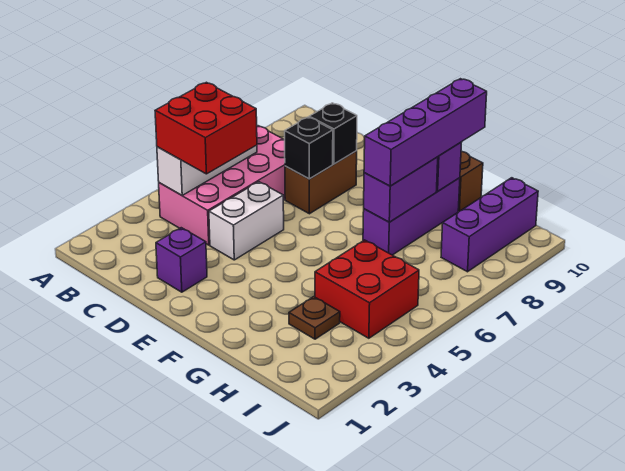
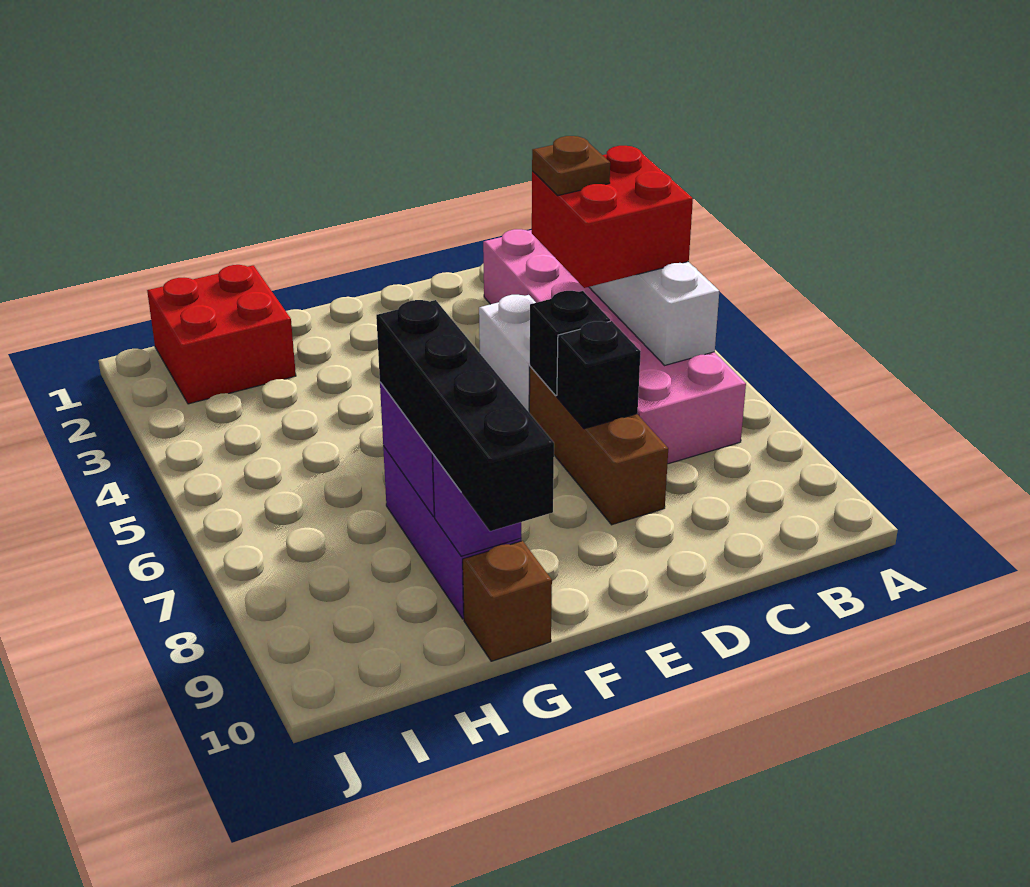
pink 2x4 brick [159,126,285,245] -> pink 2x6 brick [483,229,746,464]
purple 1x1 brick [156,228,207,292] -> none
brown 1x2 brick [285,151,357,214] -> brown 1x3 brick [529,367,668,525]
black 1x1 brick [309,103,357,164] -> black 1x1 brick moved to [530,291,610,395]
purple 1x4 brick [364,79,487,186] -> black 1x4 brick [376,300,554,531]
brown 1x1 plate [289,297,340,339] -> brown 1x1 plate moved to [532,136,610,195]
red 2x2 brick [315,240,419,338] -> red 2x2 brick moved to [147,265,296,404]
purple 1x3 brick [441,178,538,272] -> none

